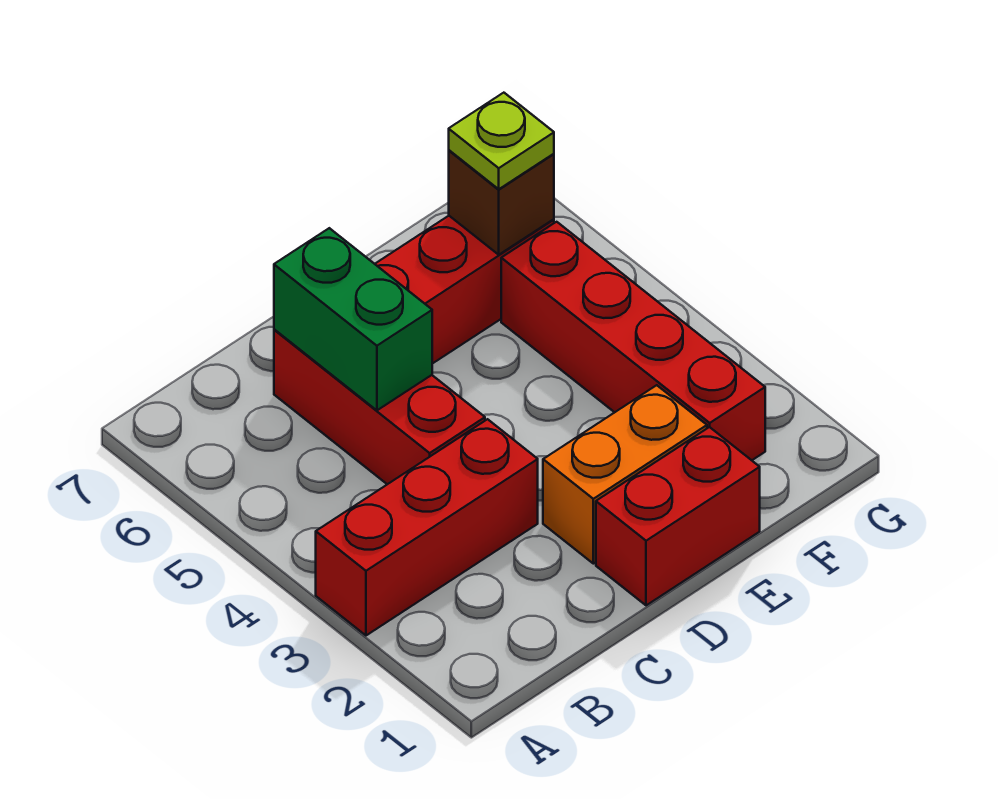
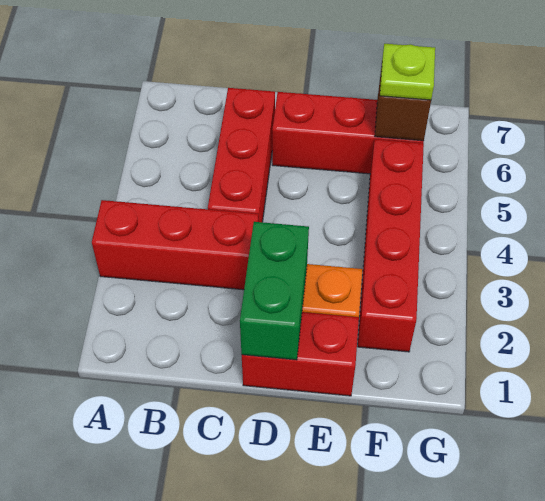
green 1x2 brick [274,228,432,410] -> green 1x2 brick moved to [240,222,309,360]

